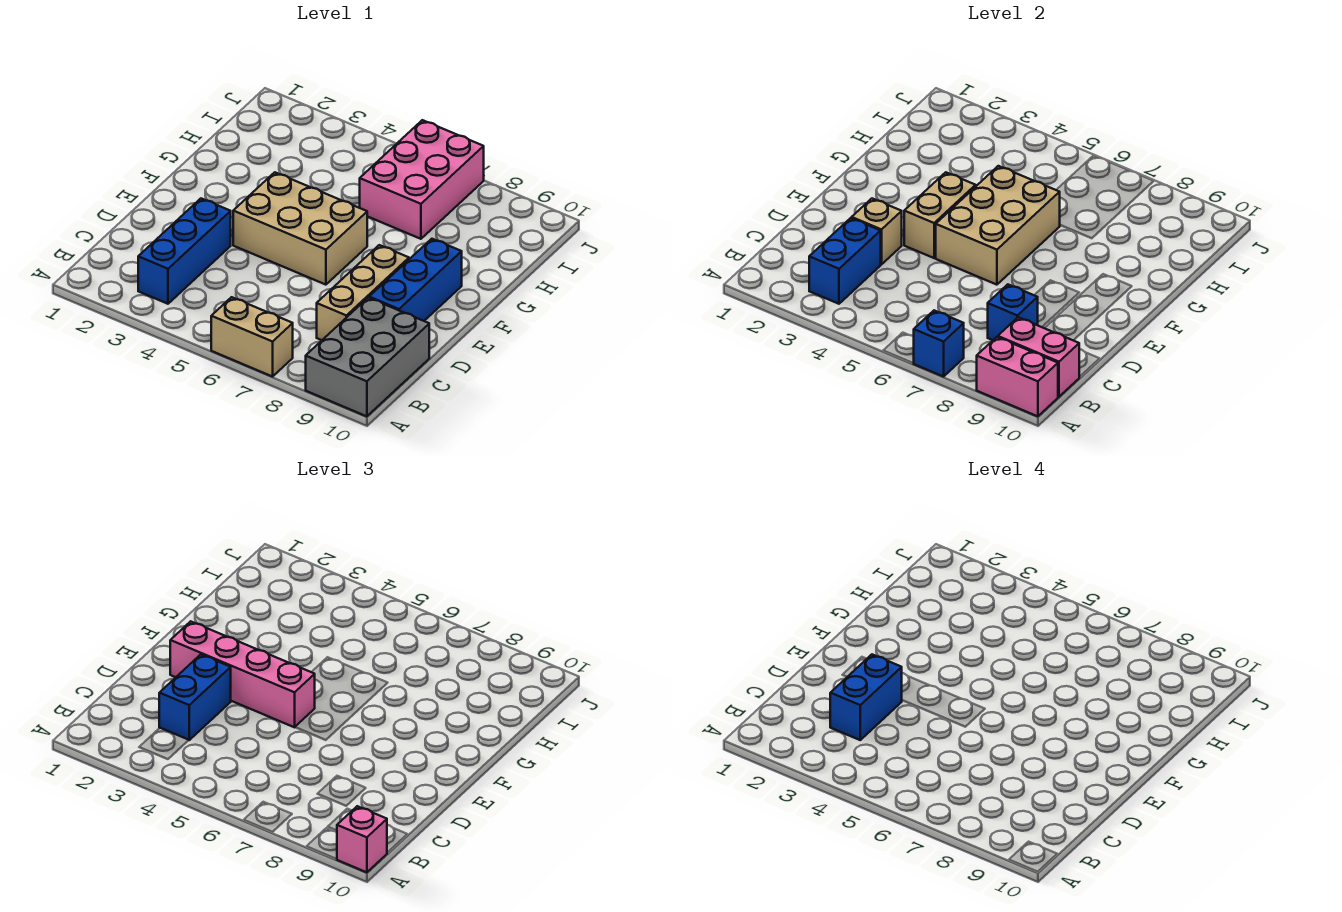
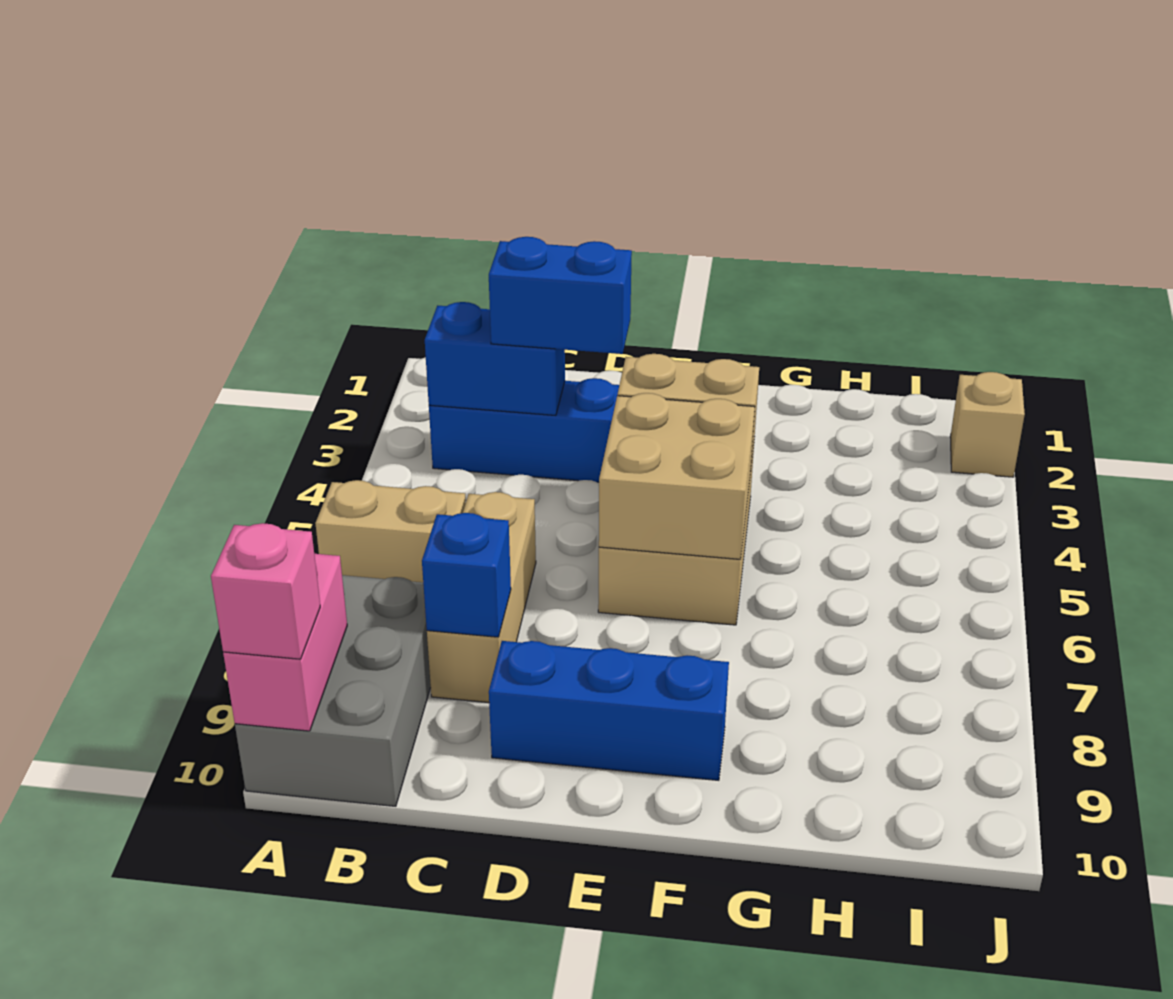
tan 1x2 brick [211,297,293,377] -> tan 1x2 brick turned to [315,480,466,582]
blue 1x1 brick [913,311,964,377] -> none
grey 2x3 brick [306,298,429,416] -> grey 2x3 brick turned to [235,575,431,806]
pink 1x2 brick [998,317,1079,397] -> none
blue 1x2 brick [830,655,902,740] -> none
tan 1x3 brick [317,245,409,340] -> tan 1x3 brick turned to [427,492,536,703]
tan 1x1 brick [852,199,902,265] -> tan 1x1 brick moved to [950,372,1025,477]
pink 1x4 brick [170,621,315,727] -> none
tan 2x3 brick [936,166,1060,285] -> tan 2x2 brick [599,393,755,559]
pink 2x3 brick [360,120,484,239] -> none

